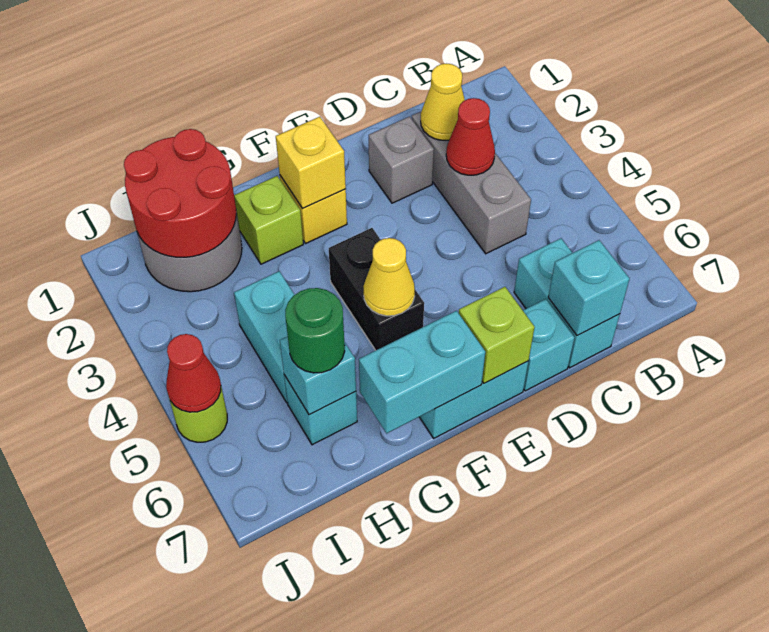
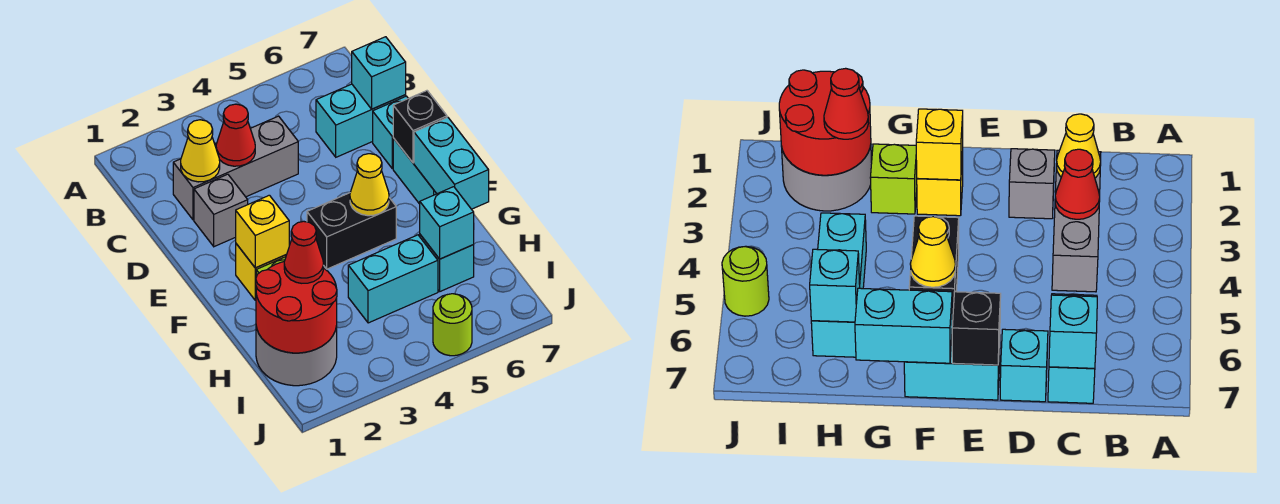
lime 1x1 brick [459,287,535,383] -> black 1x1 brick [393,91,447,163]
green 1x1 round brick [285,288,345,373] -> none
red 1x1 cone [166,334,221,412] -> red 1x1 cone moved to [284,221,323,283]

